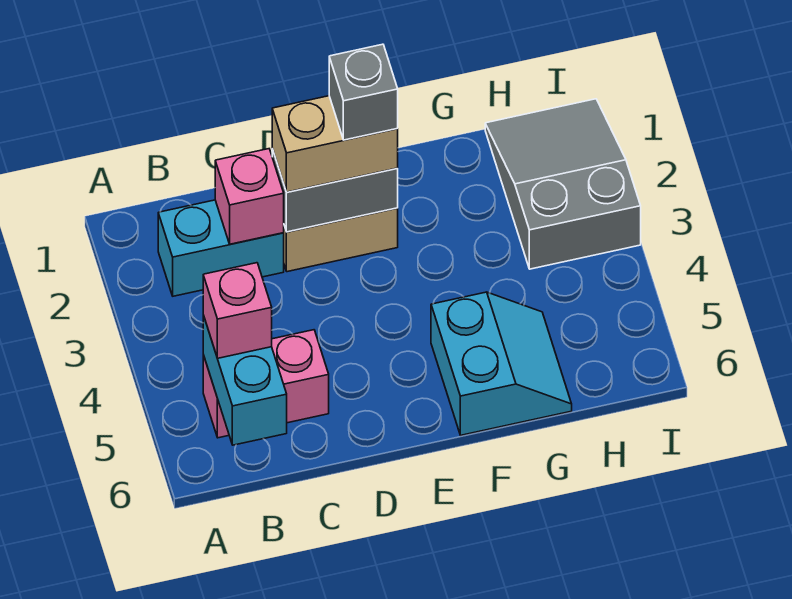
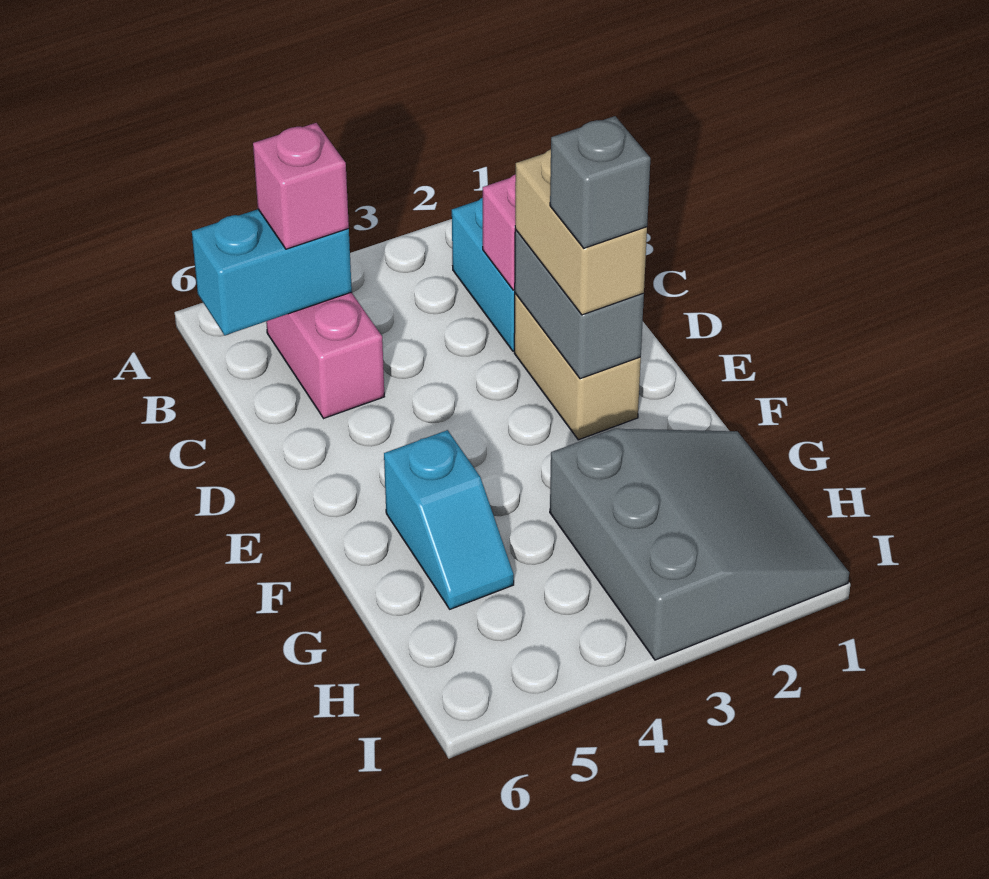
cyan 2x2 slope [431,292,572,435] -> cyan 1x2 slope [384,430,514,609]
grey 2x3 slope [485,99,641,269] -> grey 3x3 slope [550,429,849,660]

